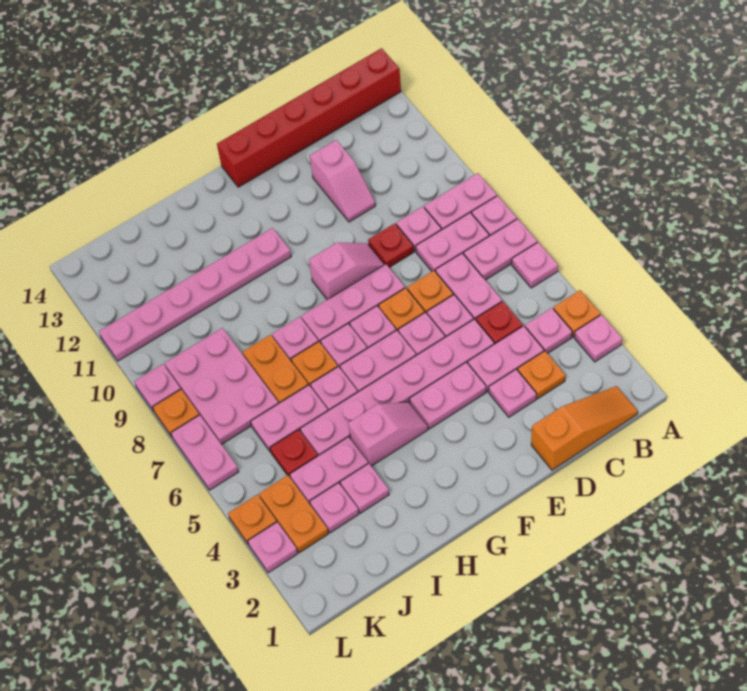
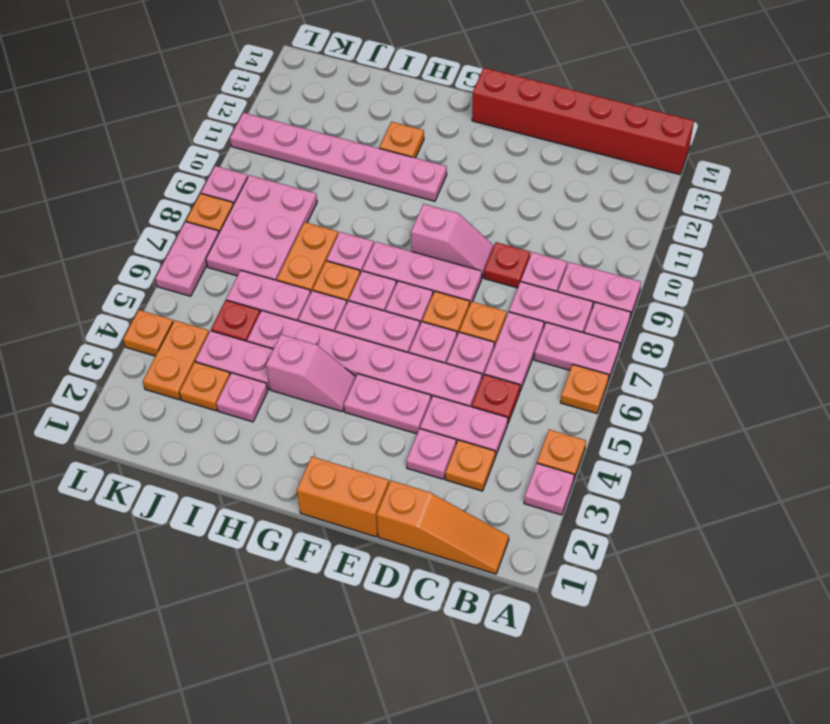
pink 1x1 plate [512,242,558,288] -> orange 1x1 plate [561,364,609,413]
pink 1x1 plate [525,308,572,354] -> none
pink 1x2 slope [310,140,375,222] -> none
none -> orange 1x2 brick [297,457,389,537]
none -> orange 1x1 plate [379,122,424,158]
pink 1x1 plate [310,483,359,533] -> orange 1x1 plate [179,362,230,411]
pink 1x1 plate [248,522,298,573] -> none

